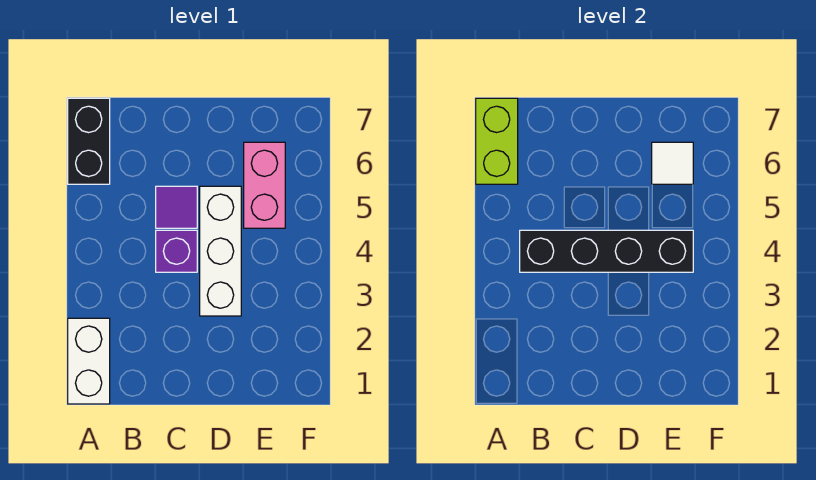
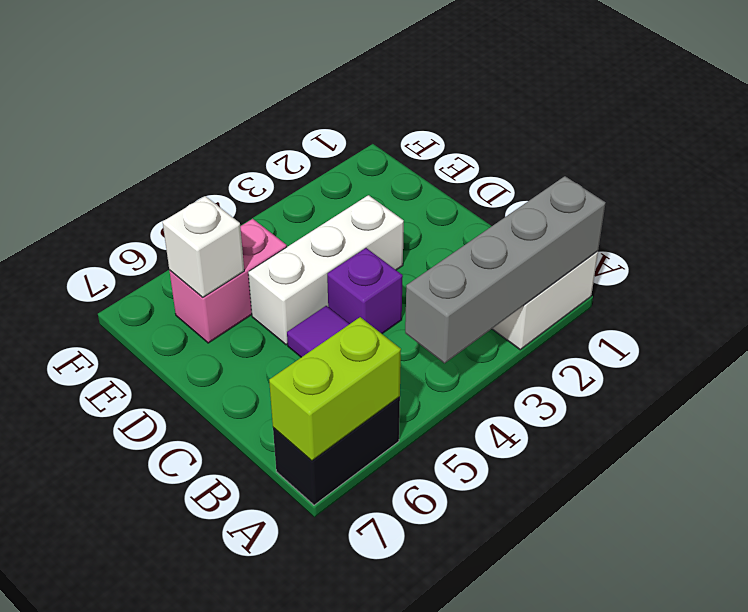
none -> grey 1x4 brick [405,176,605,363]
black 1x4 brick [520,230,693,272] -> none
white 1x1 tile [652,142,693,184] -> white 1x1 brick [163,196,244,297]

